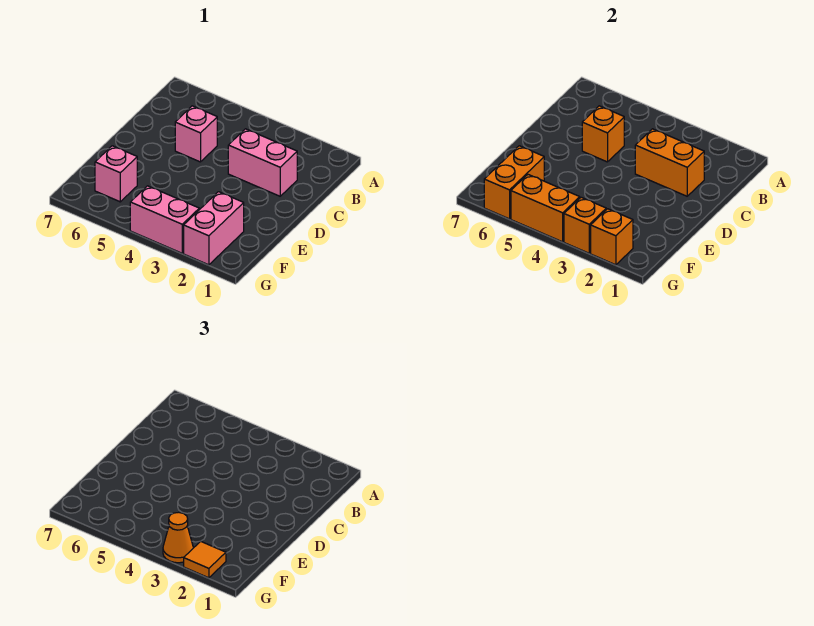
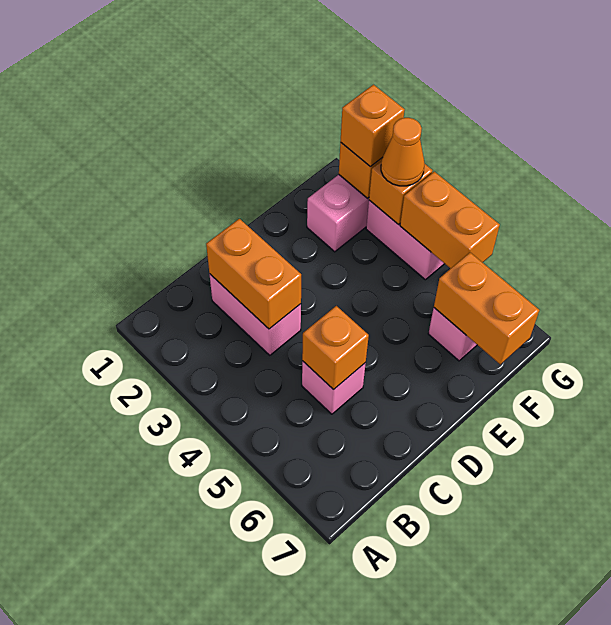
orange 1x2 brick [484,146,544,219] -> orange 1x2 brick turned to [434,253,539,364]
orange 1x1 tile [184,541,226,578] -> orange 1x1 brick [340,85,405,167]

